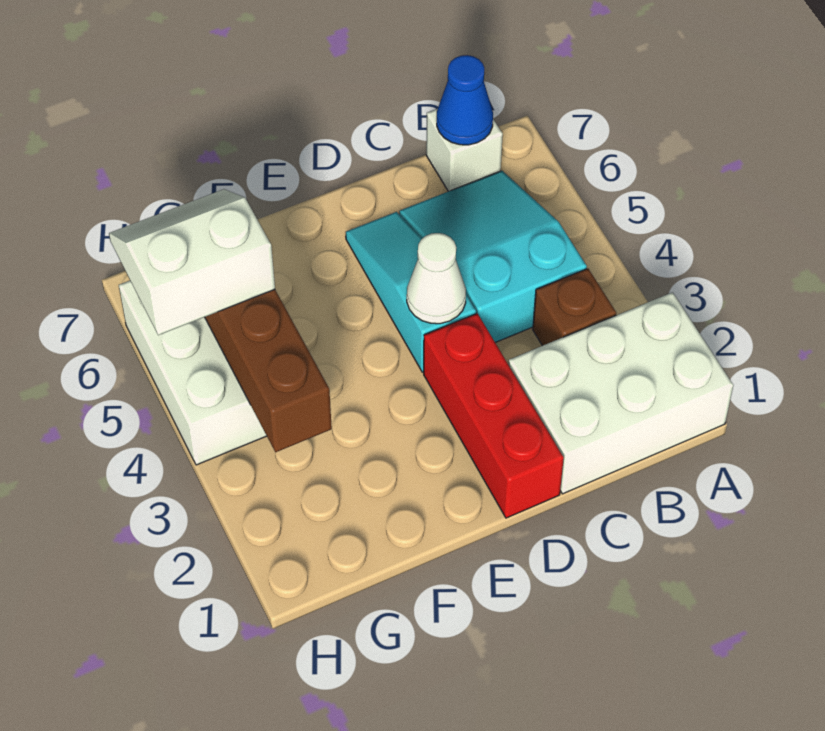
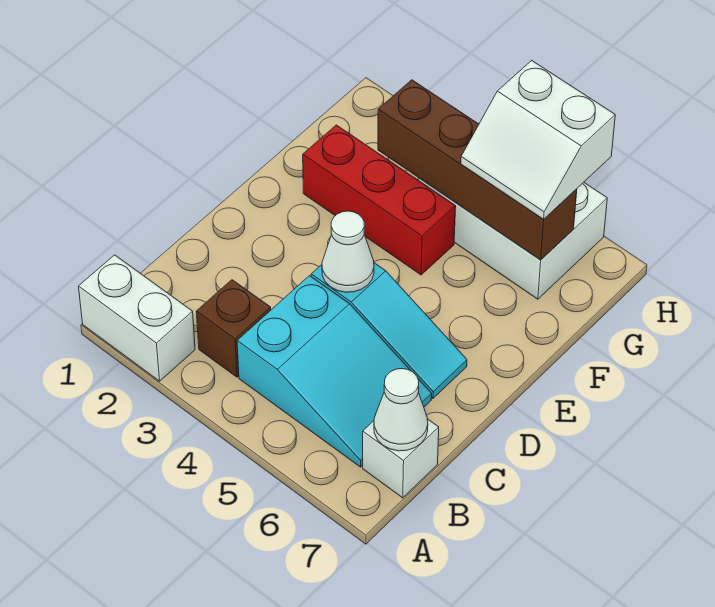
white 2x3 brick [508,292,733,494] -> white 1x2 brick [79,255,195,381]
blue 1x1 cone [437,55,493,145] -> white 1x1 cone [374,369,428,451]
red 1x3 brick [424,313,564,518] -> red 1x3 brick moved to [303,125,456,275]
white 2x2 slope [109,189,275,335] -> white 2x2 slope turned to [461,61,615,219]

